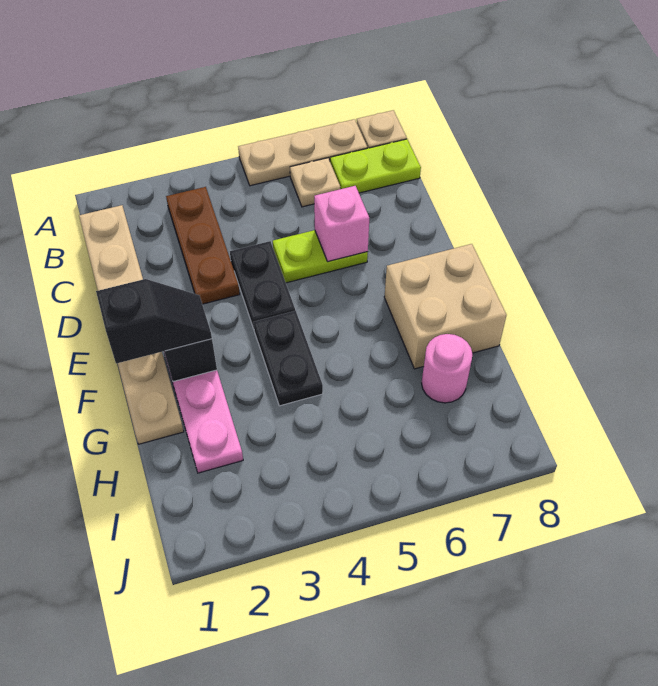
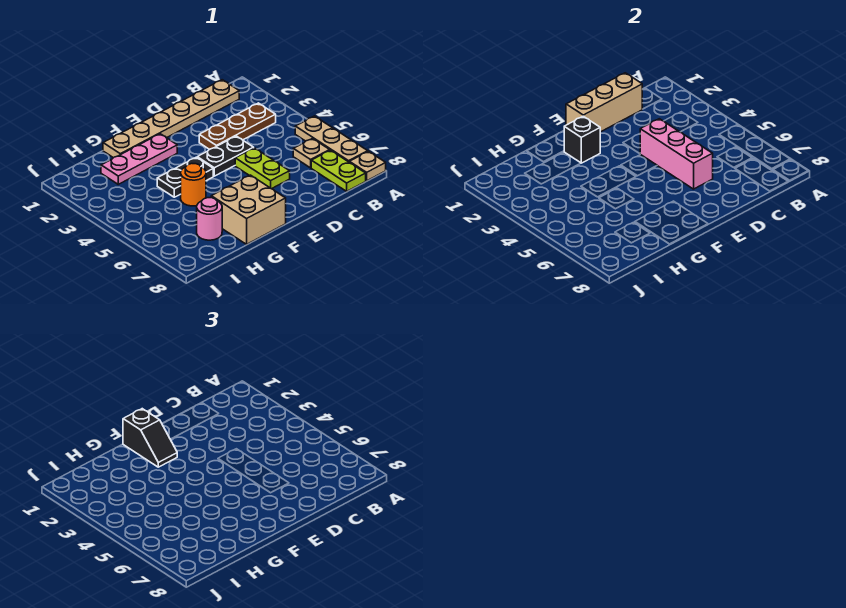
pink 1x1 brick [314,186,369,262] -> pink 1x3 brick [640,119,713,189]
none -> orange 1x1 round brick [181,164,206,206]

